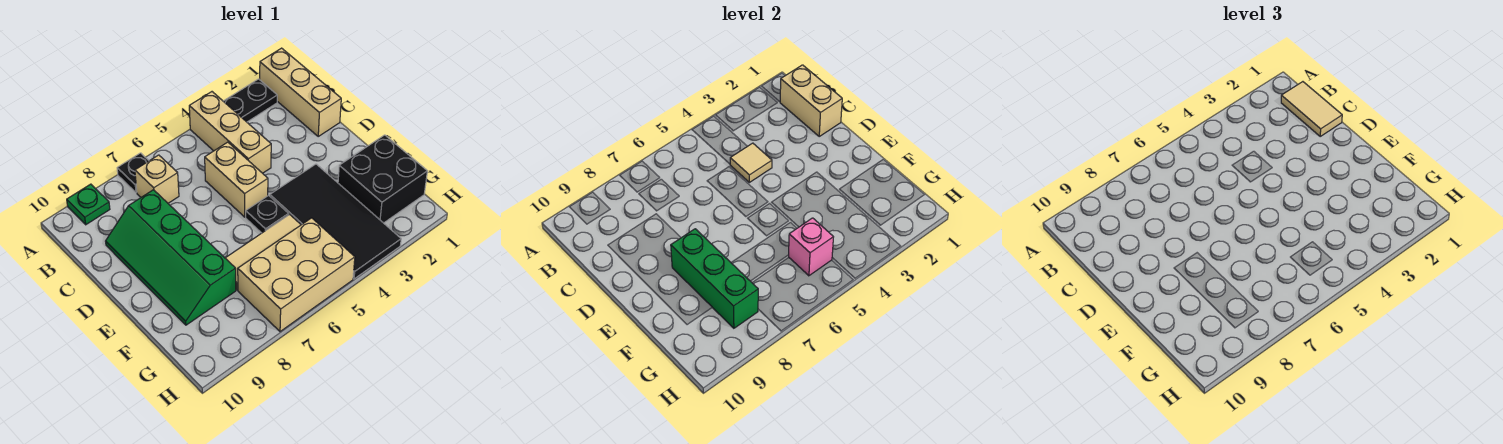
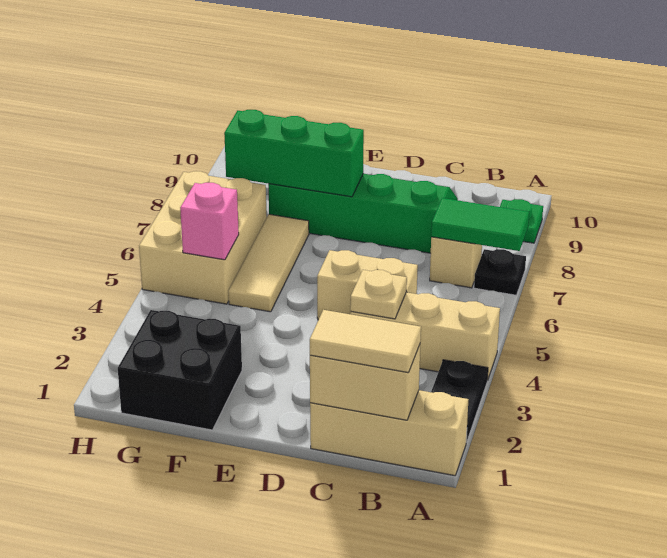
none -> green 1x2 tile [431,198,529,251]
tan 1x1 tile [730,143,772,182] -> tan 1x1 plate [350,270,407,319]
black 2x4 tile [270,164,401,279] -> none
black 1x1 plate [246,195,289,233] -> none

